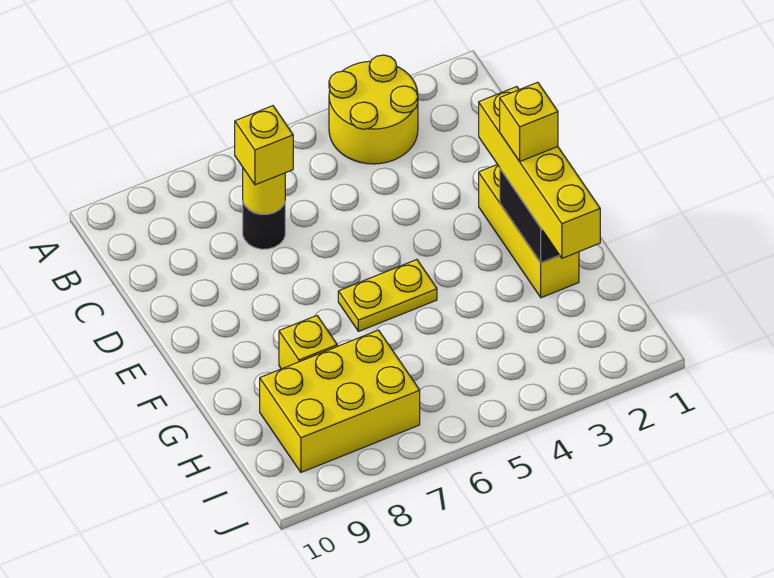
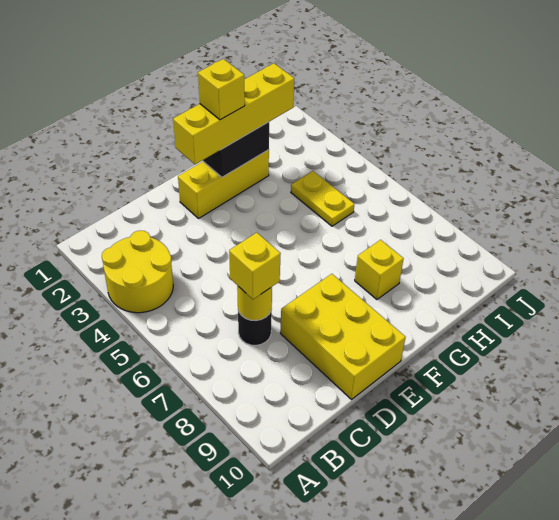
yellow 1x2 plate [338,260,437,331] -> yellow 1x2 plate moved to [291,171,354,226]
yellow 2x3 brick [260,330,420,472] -> yellow 2x3 brick moved to [280,274,406,399]

